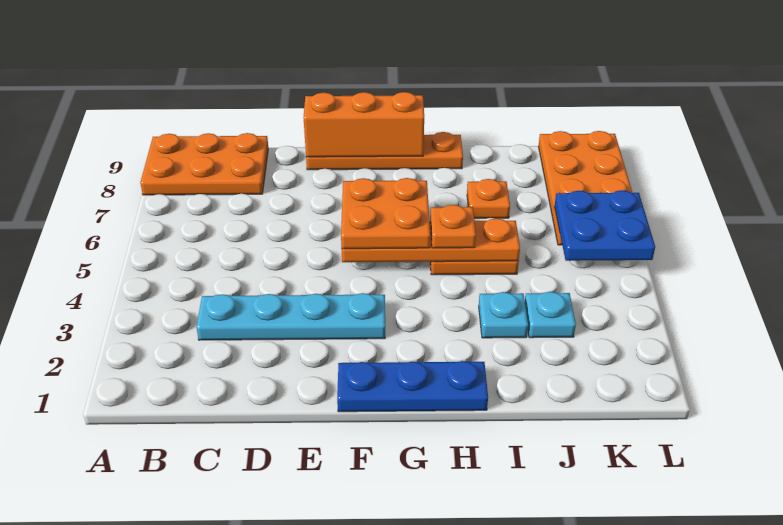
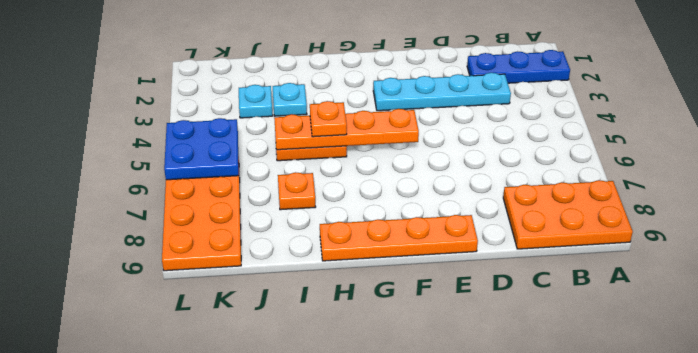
orange 1x3 brick [304,92,424,157] -> none
blue 1x3 plate [337,361,488,412] -> blue 1x3 plate moved to [467,50,570,83]
orange 2x2 plate [341,178,430,249] -> none

